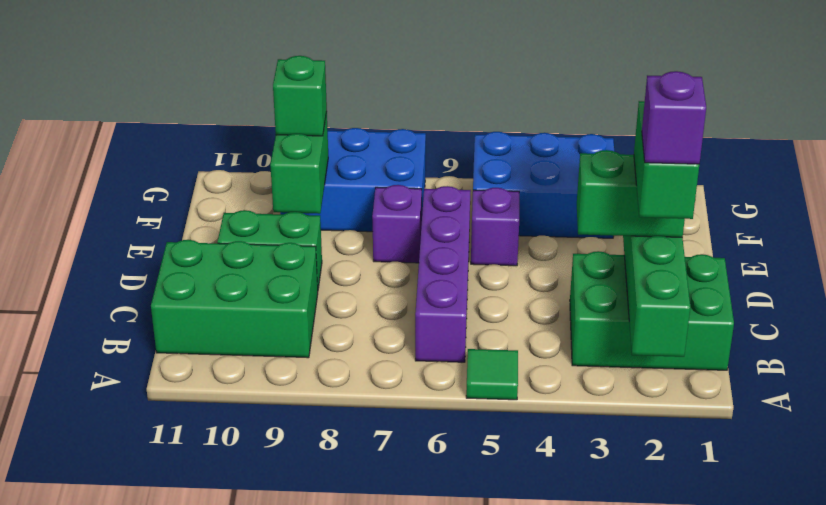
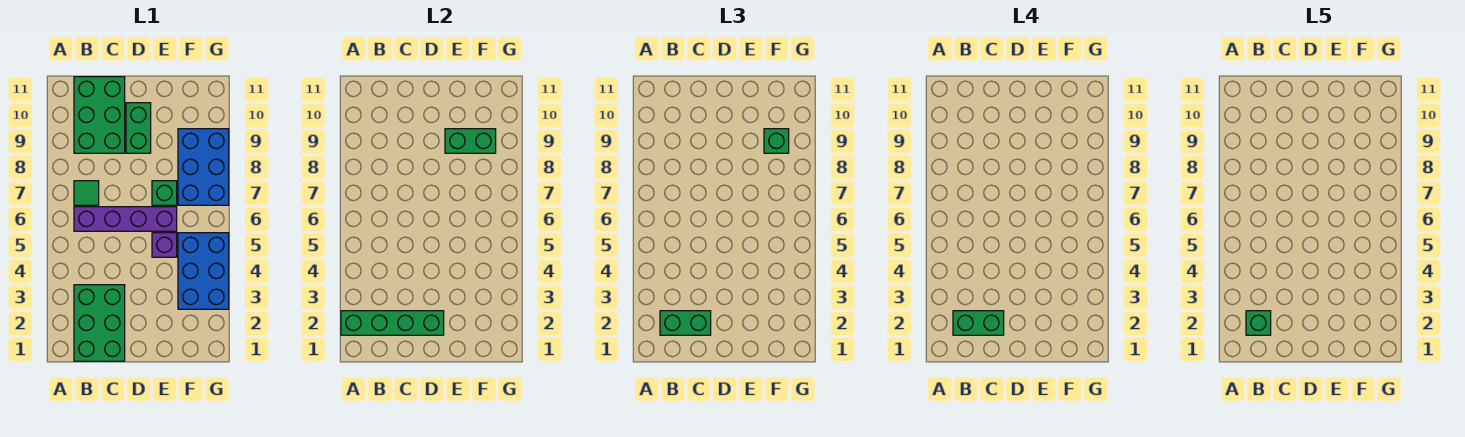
green 1x1 tile [466,349,518,400] -> green 1x1 tile moved to [74,181,99,205]
purple 1x1 brick [642,71,706,164] -> green 1x1 brick [1246,311,1271,335]
green 1x2 brick [577,150,685,237] -> green 1x2 brick turned to [660,311,711,335]
purple 1x1 brick [372,185,422,263] -> green 1x1 brick [152,181,177,205]

